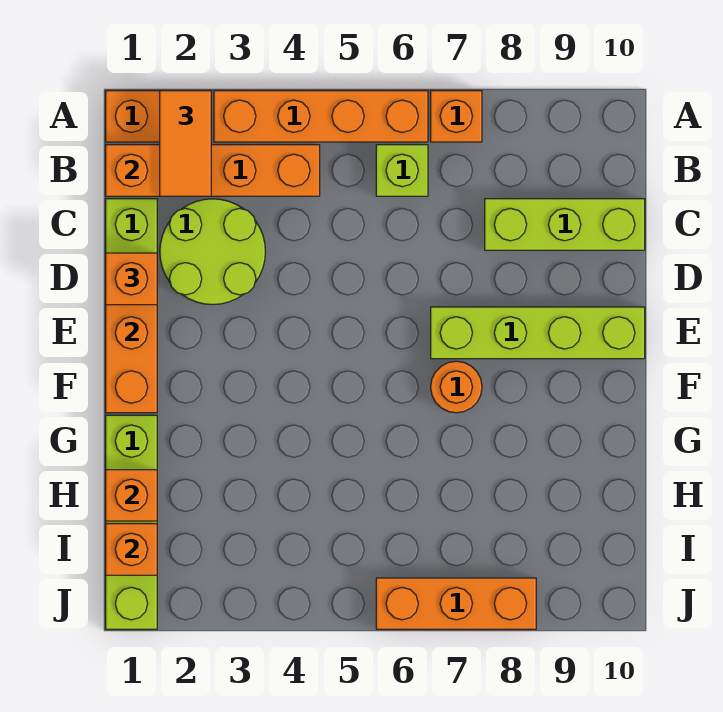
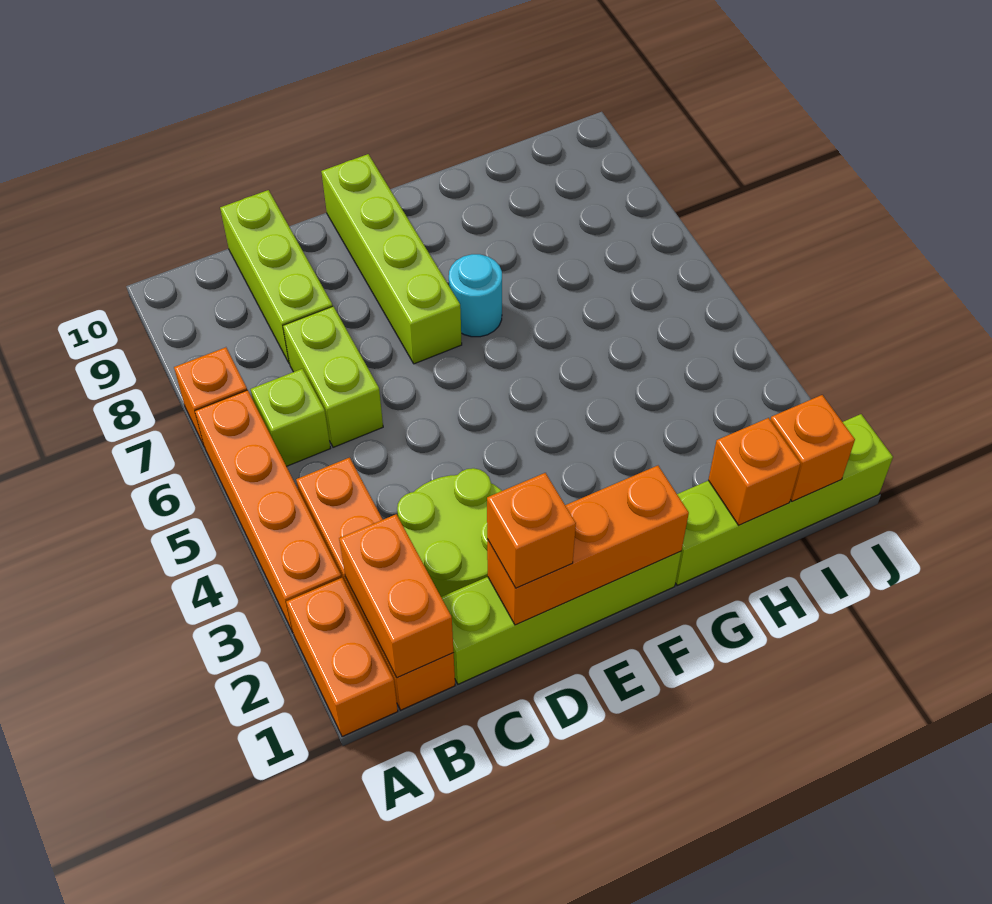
orange 1x2 tile [160,91,211,196] -> none
none -> lime 1x2 brick [283,306,383,447]
orange 1x1 round brick [431,361,482,413] -> cyan 1x1 round brick [449,254,502,337]
orange 1x3 brick [376,578,536,629] -> none

